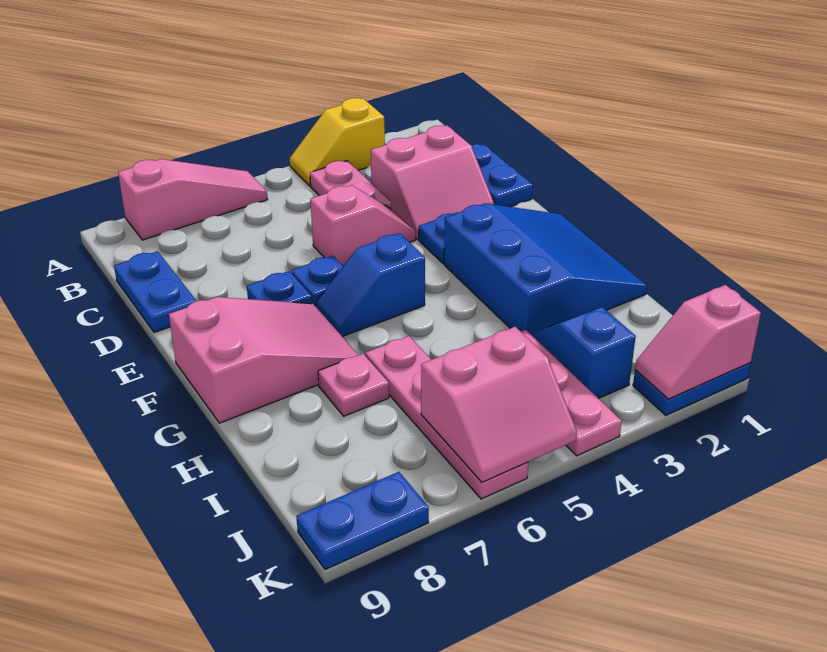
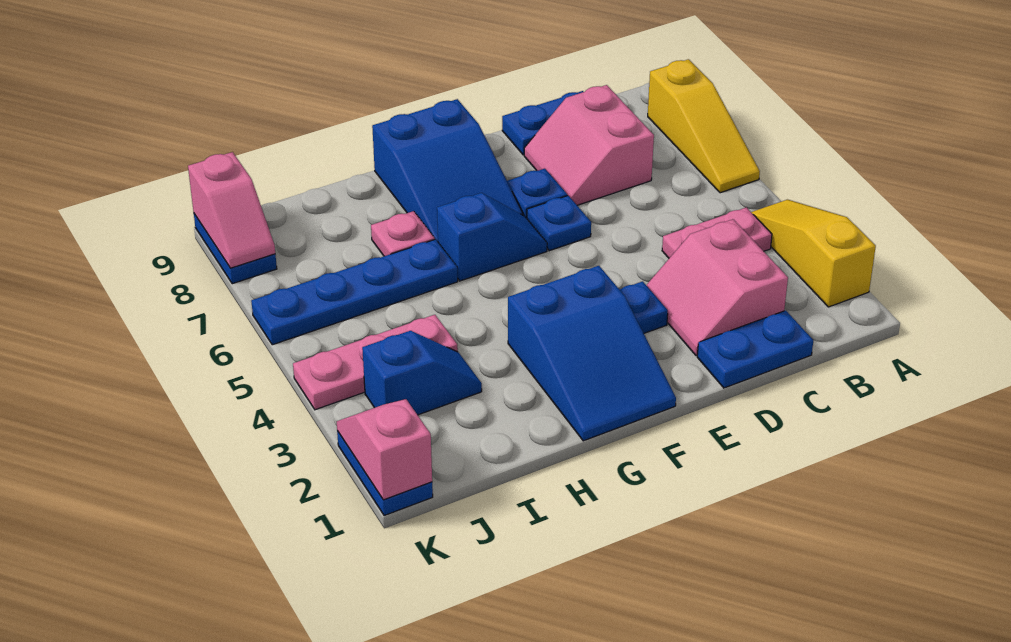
yellow 1x2 slope [290,98,385,186] -> yellow 1x3 slope [751,200,876,307]
pink 1x3 slope [118,159,268,240] -> yellow 1x3 slope [648,59,760,193]
pink 1x2 slope [310,185,416,266] -> pink 1x2 slope moved to [188,152,275,268]
blue 3x3 slope [444,203,647,334] -> blue 2x3 slope [508,266,676,441]
blue 1x2 slope [315,233,425,337] -> blue 1x2 slope turned to [437,193,547,281]
pink 2x3 slope [169,297,358,423] -> blue 2x3 slope [372,99,523,241]
pink 1x4 plate [365,336,528,499] -> blue 1x4 plate [251,239,458,345]
pink 2x2 slope [421,327,577,482] -> pink 2x2 slope moved to [524,85,654,205]

